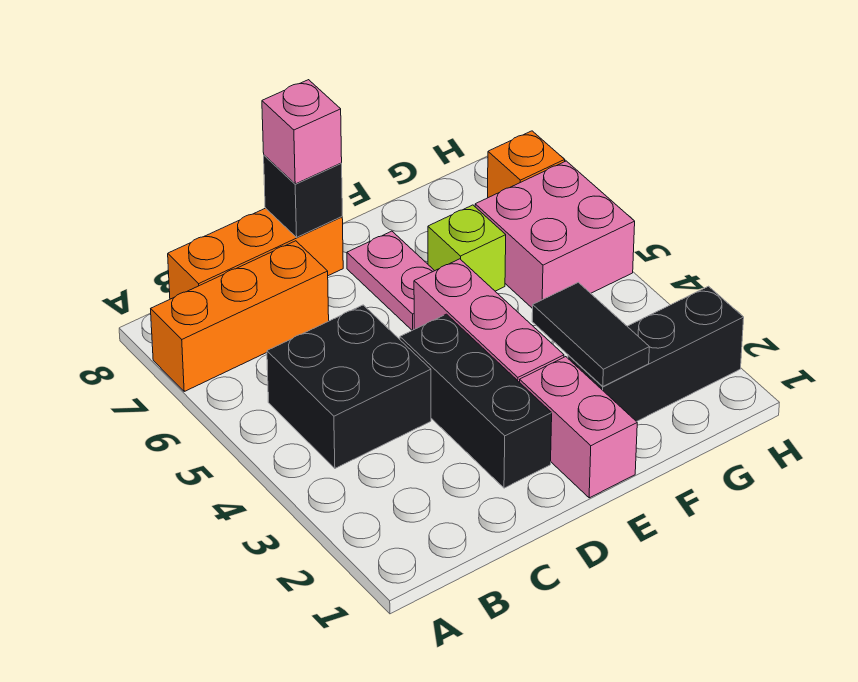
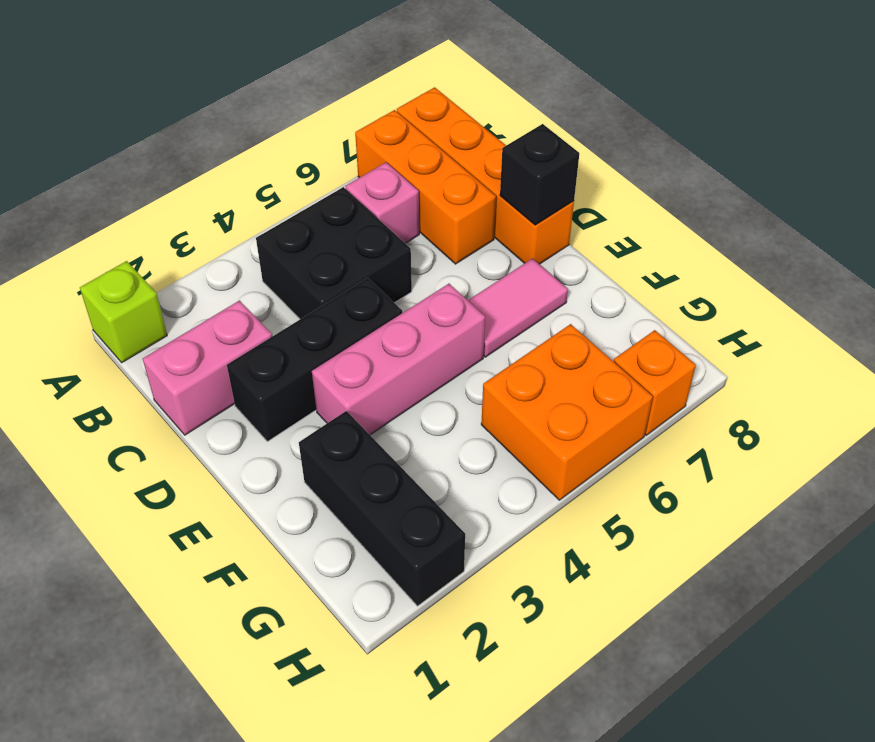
orange 1x3 brick [168,208,343,299] -> orange 1x4 brick [397,87,574,264]
pink 1x1 brick [262,80,342,184] -> pink 1x1 brick moved to [345,162,419,243]
pink 1x2 brick [520,357,637,498] -> pink 1x2 brick moved to [142,301,272,435]
pink 1x2 plate [347,231,434,330] -> pink 1x2 tile [468,258,568,357]
black 1x2 tile [532,282,649,386] -> none
lime 1x1 brick [428,205,506,291] -> lime 1x1 brick moved to [80,261,167,363]
pink 2x2 brick [475,161,635,309] -> orange 2x2 brick [481,324,653,500]

